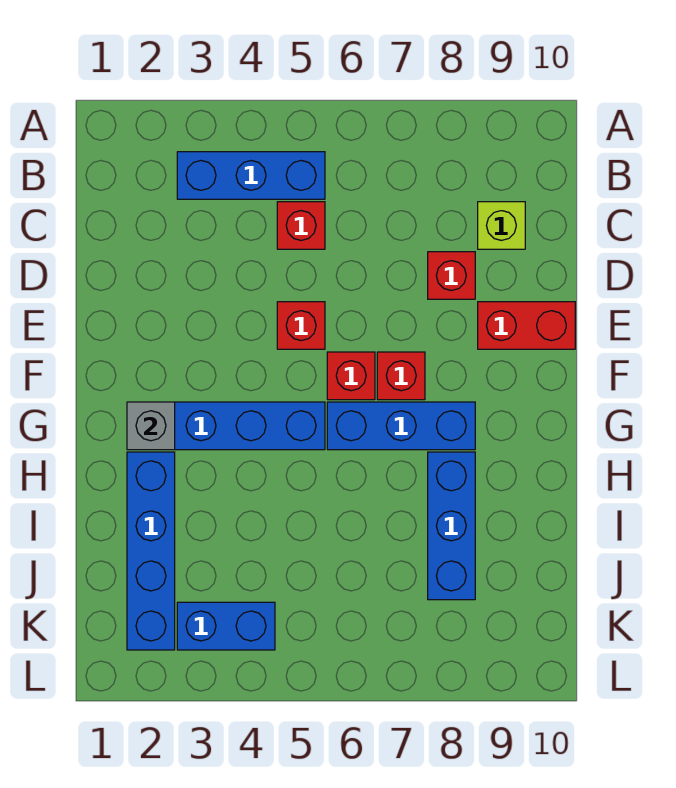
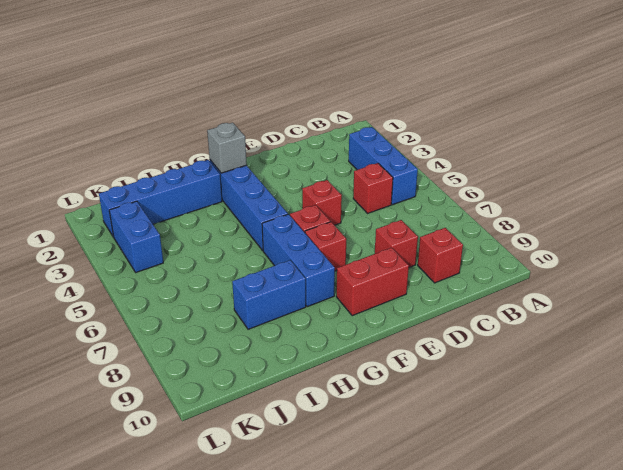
lime 1x1 brick [478,202,525,249] -> red 1x1 brick [418,228,463,283]
red 1x2 brick [478,302,575,349] -> red 1x2 brick turned to [336,248,409,316]
blue 1x3 brick [428,452,475,600] -> blue 1x2 brick [232,260,306,329]

